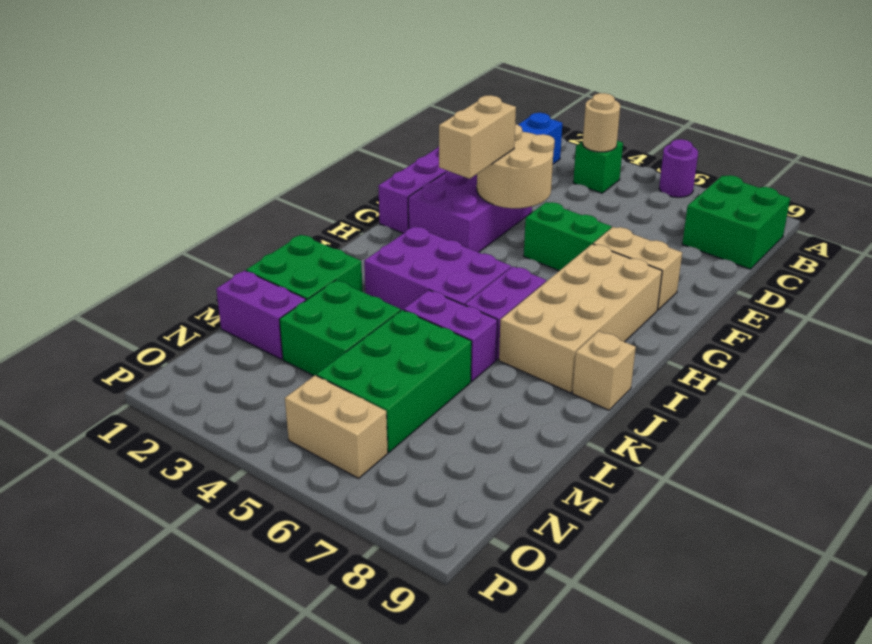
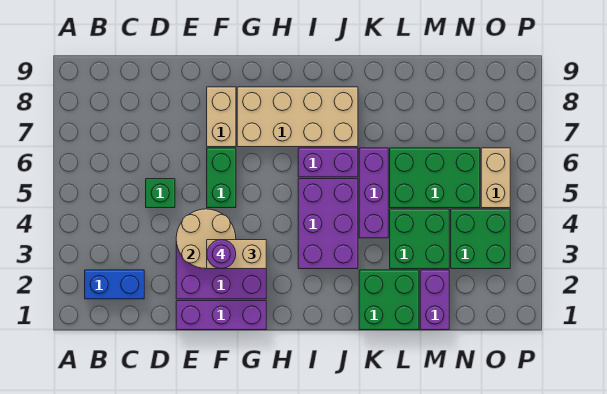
purple 1x1 round brick [659,139,698,197] -> purple 1x1 round brick moved to [207,240,236,269]
green 1x1 brick [573,141,623,193] -> green 1x1 brick moved to [146,179,175,208]
tan 1x1 round brick [583,93,620,152] -> none
green 2x2 brick [682,175,790,269] -> green 2x2 brick moved to [451,209,510,269]
tan 1x1 brick [572,331,636,410] -> none
purple 1x2 brick [404,290,497,381] -> purple 1x3 brick [359,148,388,238]

